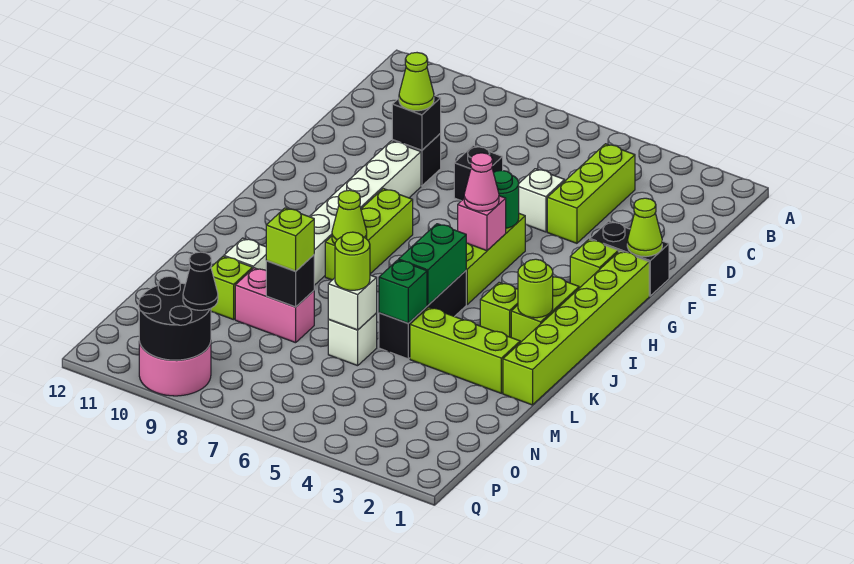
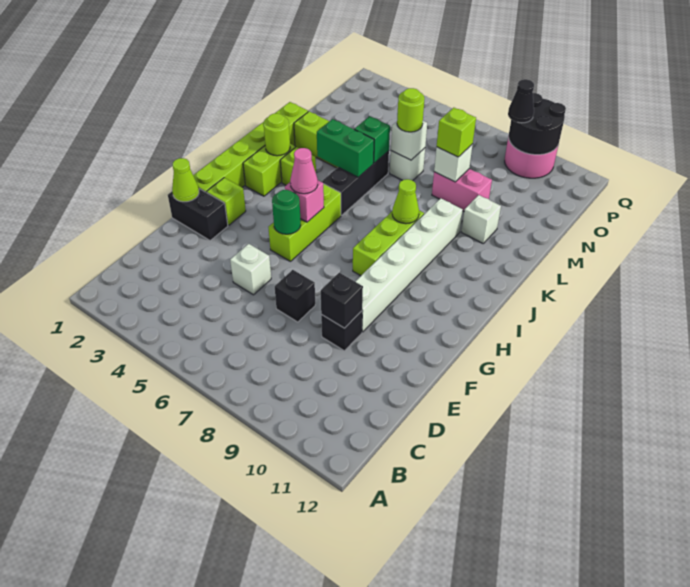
lime 1x3 brick [547,144,635,243] -> none
lime 1x1 cone [399,53,434,111] -> none
green 1x2 brick [399,224,466,305] -> green 1x2 brick turned to [317,119,374,177]
black 1x1 brick [266,255,314,307] -> white 1x1 brick [434,144,473,182]
lime 1x1 brick [211,256,252,320] -> none

